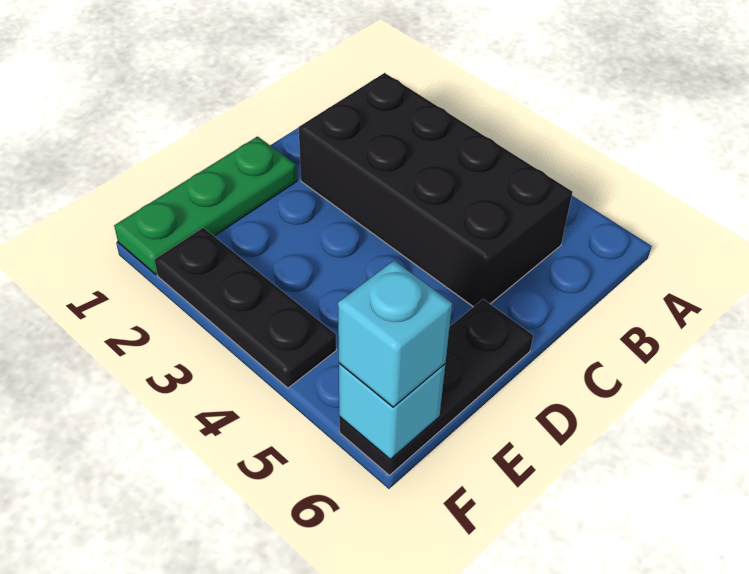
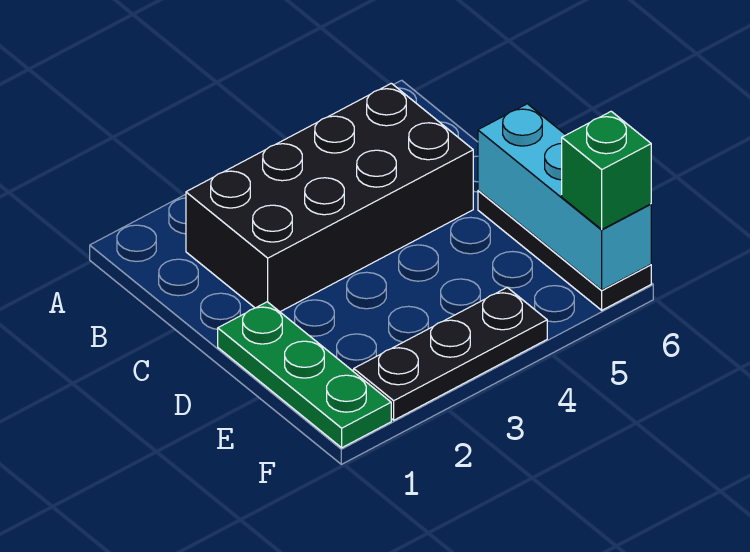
cyan 1x1 brick [339,363,445,460] -> cyan 1x3 brick [478,104,651,290]
cyan 1x1 brick [338,261,452,407] -> green 1x1 brick [562,111,651,229]

